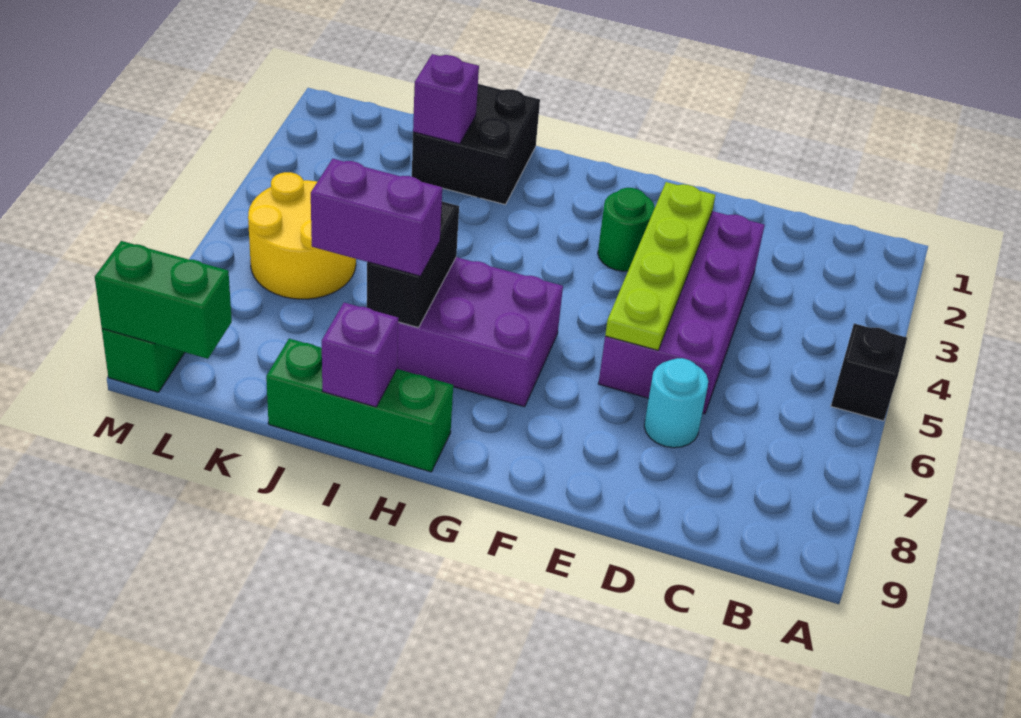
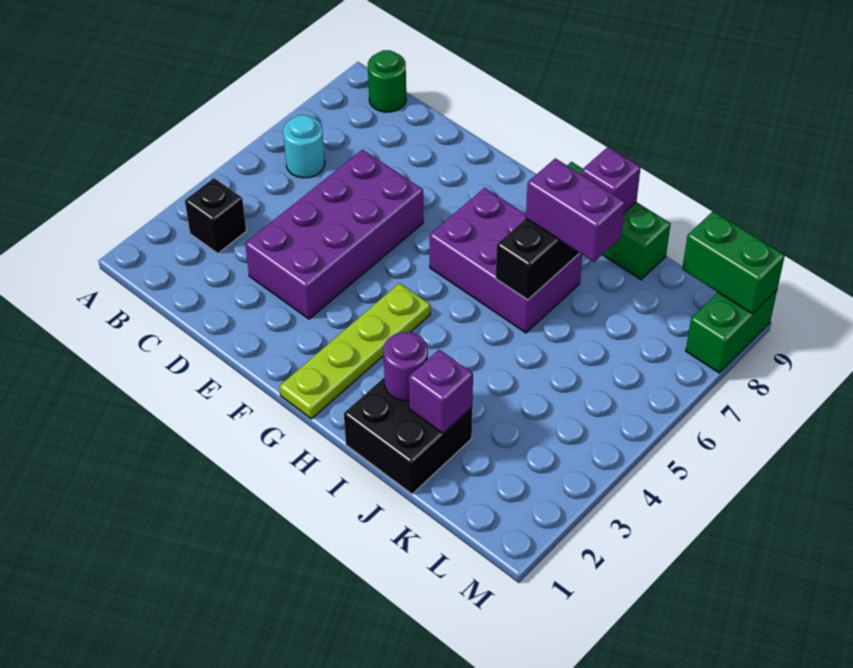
black 1x1 brick [831,324,907,421] -> black 1x1 brick moved to [185,178,246,254]
cyan 1x1 round brick [644,358,708,448] -> cyan 1x1 round brick moved to [283,115,325,178]
lime 1x4 plate [605,182,715,350] -> lime 1x4 plate moved to [280,283,430,419]
green 1x1 round brick [598,188,655,271] -> green 1x1 round brick moved to [368,50,406,112]
none -> purple 1x1 round brick [383,332,428,401]
yellow 2x2 round brick [248,172,356,299] -> none

